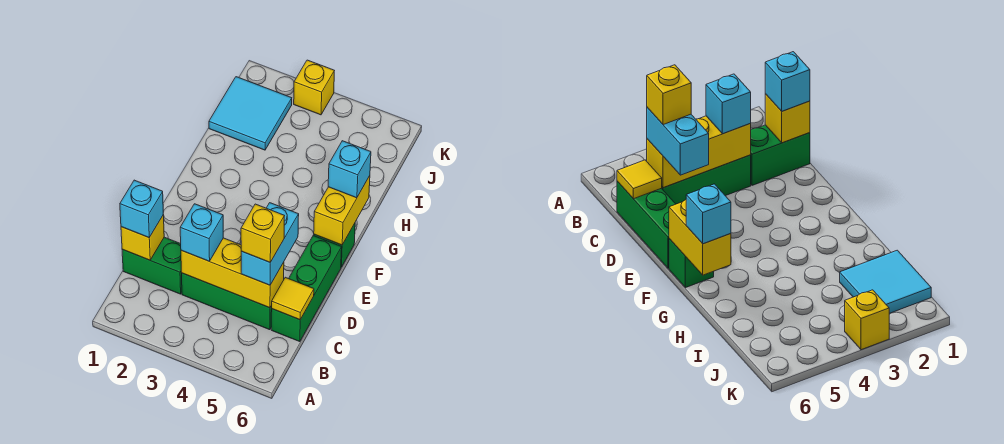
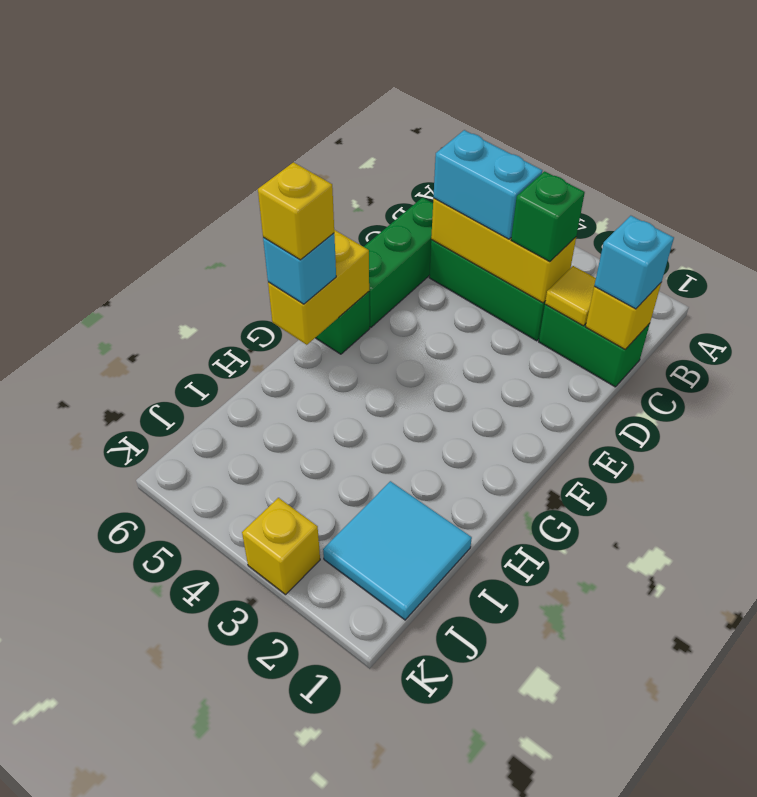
cyan 1x1 brick [180,204,223,261] -> green 1x1 brick [511,171,585,262]
cyan 1x2 brick [241,203,299,285] -> cyan 1x2 brick turned to [433,130,542,239]
yellow 1x1 brick [241,204,284,262] -> yellow 1x1 brick moved to [258,162,334,260]
yellow 1x1 tile [272,277,314,320] -> yellow 1x1 tile moved to [545,266,596,326]

